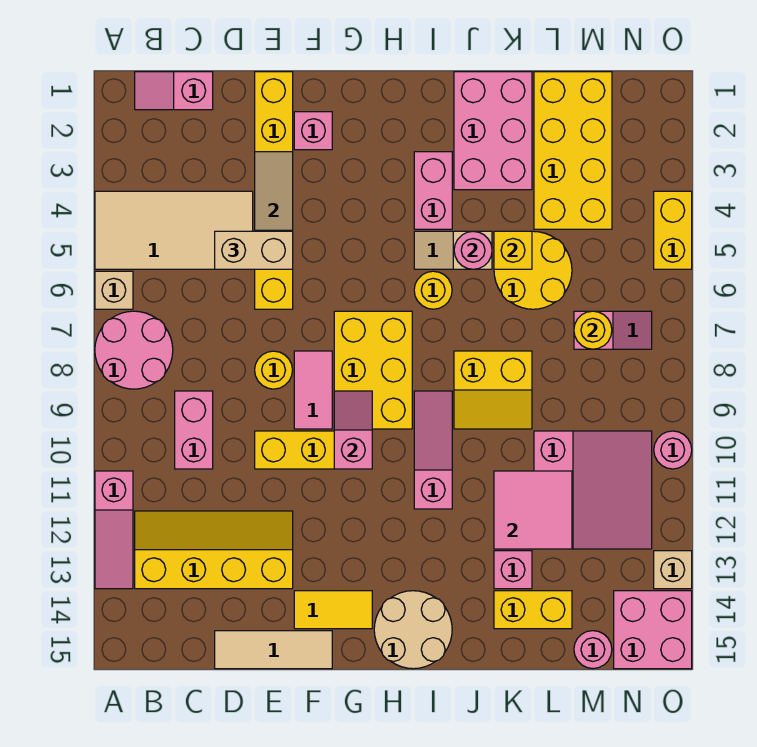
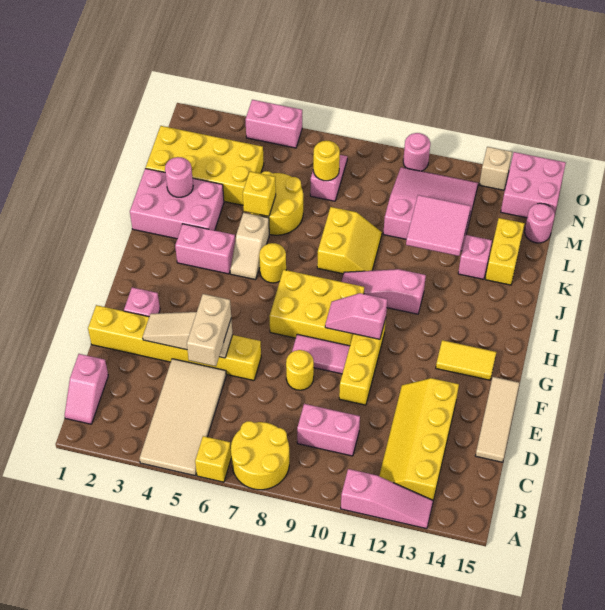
tan 1x1 brick [95,271,133,309] -> yellow 1x1 brick [195,436,231,482]
pink 2x2 round brick [95,311,173,389] -> yellow 2x2 round brick [231,421,289,490]
yellow 1x2 tile [294,591,372,629] -> yellow 1x2 tile turned to [436,340,496,380]
tan 2x2 round brick [374,591,452,669] -> none
pink 1x1 round brick [454,231,492,269] -> pink 1x1 round brick moved to [165,157,193,197]
yellow 1x2 brick [654,191,692,269] -> pink 1x2 brick [245,100,302,148]

